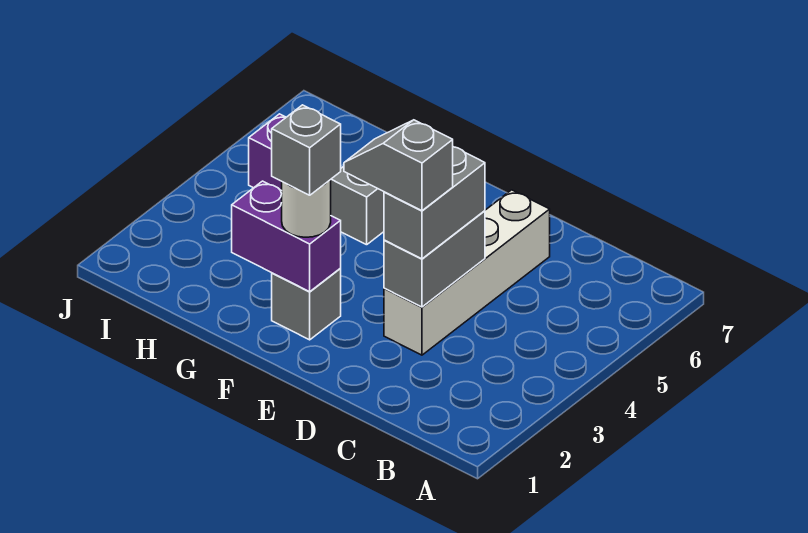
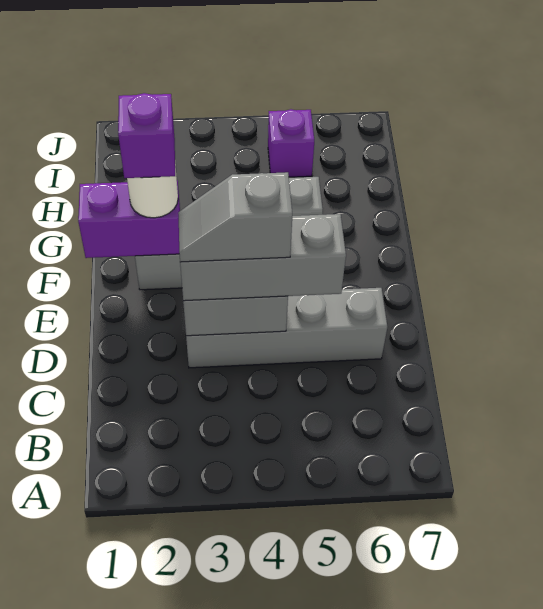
white 1x4 brick [384,190,550,355] -> grey 1x4 brick [186,288,387,368]
grey 1x2 brick [384,147,485,259] -> grey 1x3 brick [180,214,346,301]
grey 1x2 slope [344,120,453,211] -> grey 1x2 slope turned to [178,172,292,262]
purple 1x2 brick [232,181,341,292] -> purple 1x2 brick turned to [78,181,180,258]
grey 1x1 brick [272,105,341,195] -> purple 1x1 brick [118,93,175,178]

